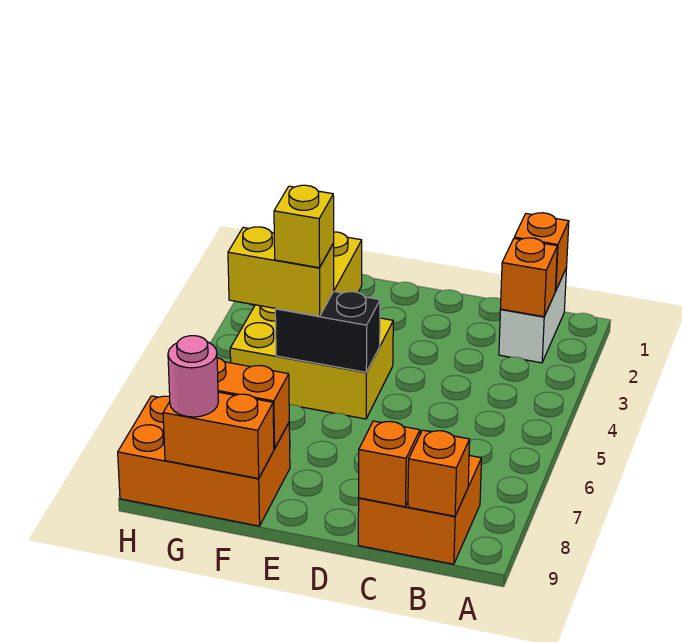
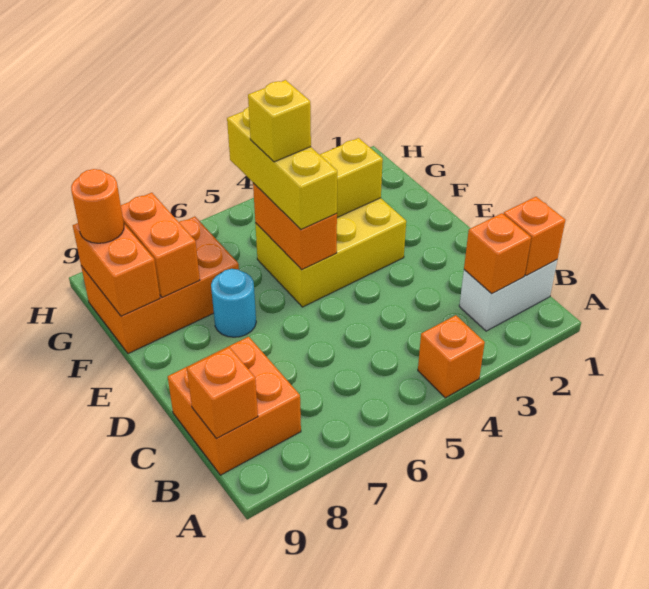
orange 1x1 brick [359,421,420,507] -> orange 1x1 brick moved to [418,315,485,398]
yellow 2x3 brick [230,305,393,419] -> yellow 2x3 brick turned to [255,198,406,307]
black 1x2 brick [275,291,380,372] -> orange 1x2 brick [253,183,337,270]
none -> cyan 1x1 round brick [211,269,256,337]
yellow 1x2 brick [228,227,334,316] -> yellow 1x3 brick [227,107,337,230]
orange 2x3 brick [118,396,290,526] -> orange 2x3 brick turned to [81,217,239,354]
pink 1x1 round brick [168,336,218,417] -> orange 1x1 round brick [71,169,124,243]

